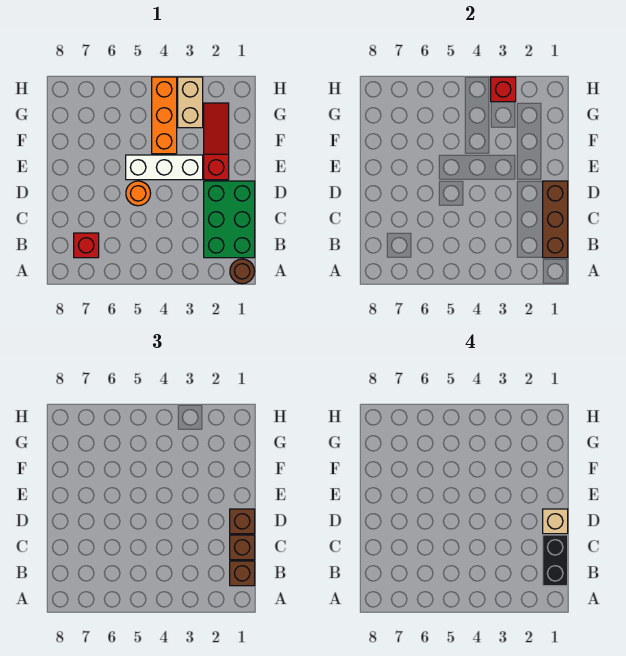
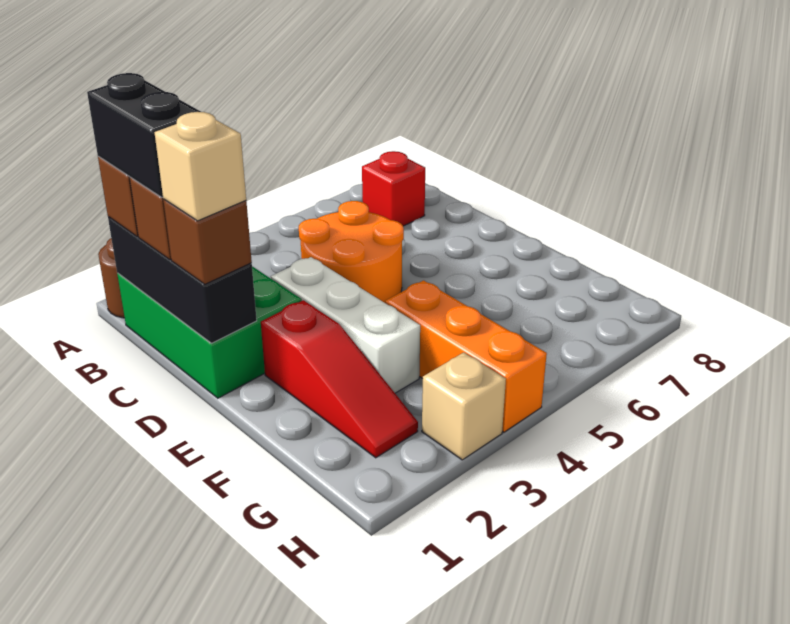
brown 1x3 brick [543,181,568,258] -> black 1x3 brick [108,217,257,343]
orange 1x1 round brick [126,181,151,206] -> orange 2x2 round brick [299,201,404,303]
white 1x3 brick [126,155,203,180] -> white 1x3 brick turned to [271,257,420,393]
tan 1x2 brick [178,77,203,128] -> tan 1x1 brick [422,352,506,460]
red 1x1 brick [491,77,516,102] -> none

